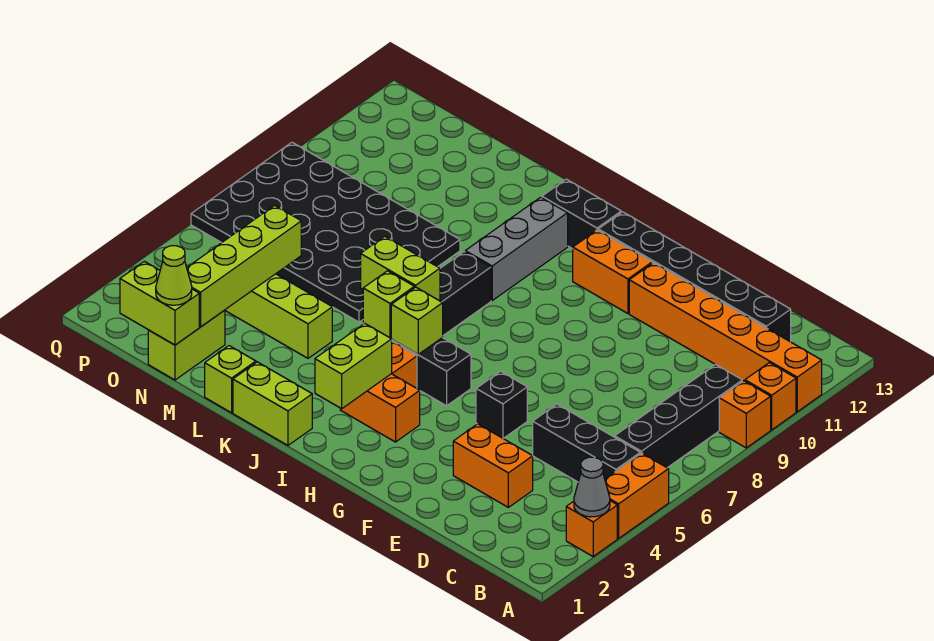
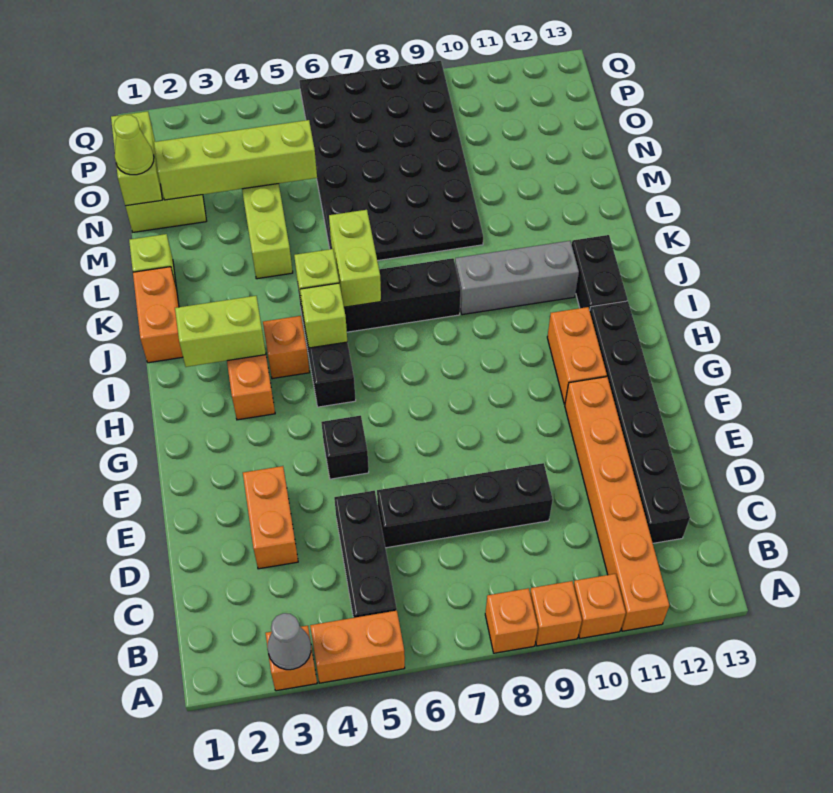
none -> orange 1x1 brick [485,588,538,653]
black 1x4 brick [615,364,742,468] -> black 1x4 brick moved to [377,463,553,548]
lime 1x2 brick [233,362,312,445] -> orange 1x2 brick [133,267,183,363]

